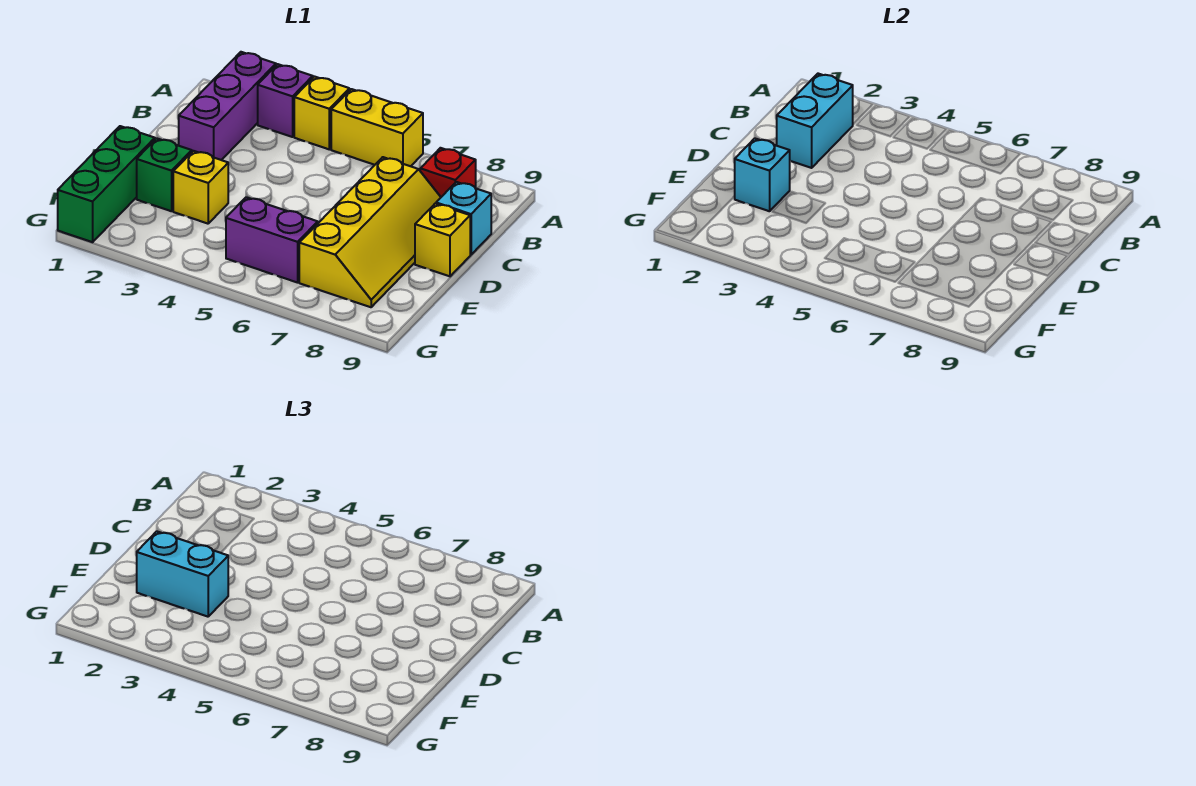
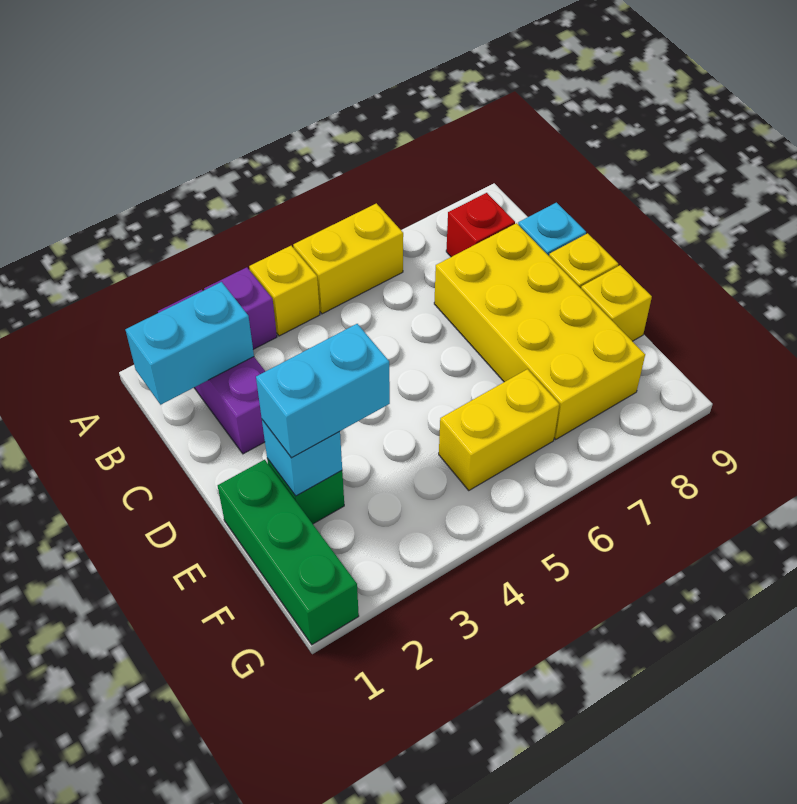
cyan 1x2 brick [777,74,853,168] -> cyan 1x2 brick turned to [125,282,254,405]
yellow 2x4 slope [299,157,441,307] -> yellow 2x4 brick [434,223,645,439]
yellow 1x1 brick [173,151,228,224] -> yellow 1x1 brick moved to [581,265,652,341]
purple 1x2 brick [226,197,318,283] -> yellow 1x2 brick [439,369,559,490]

